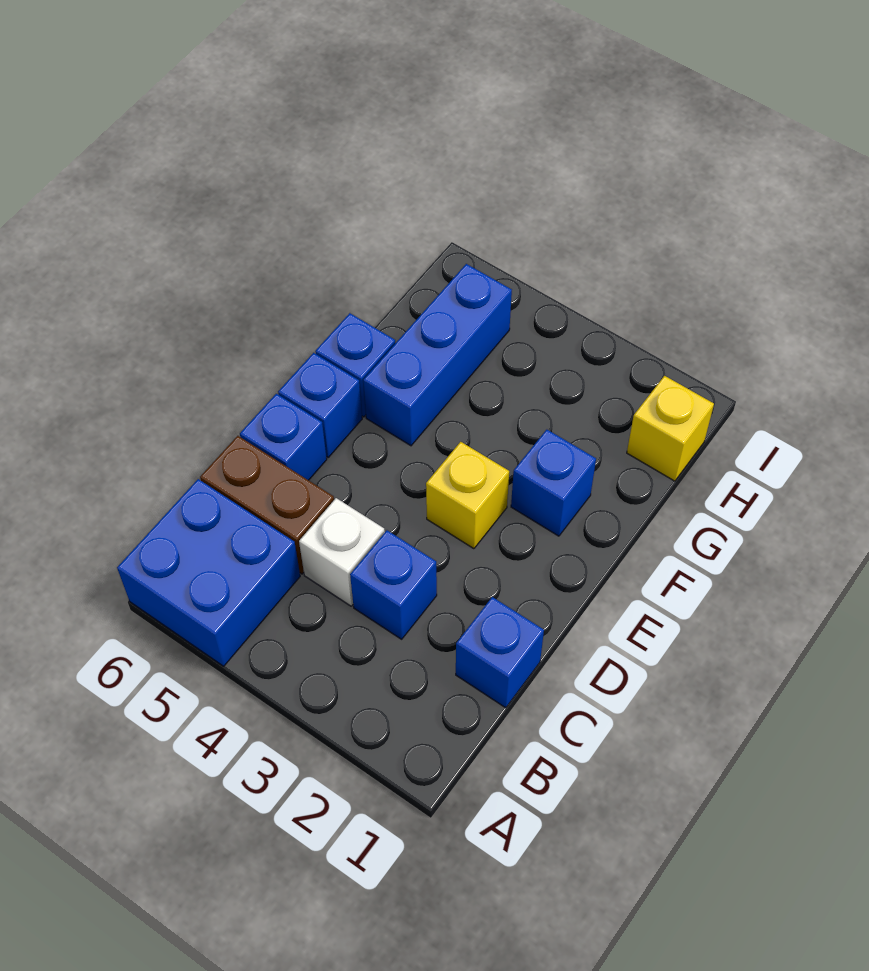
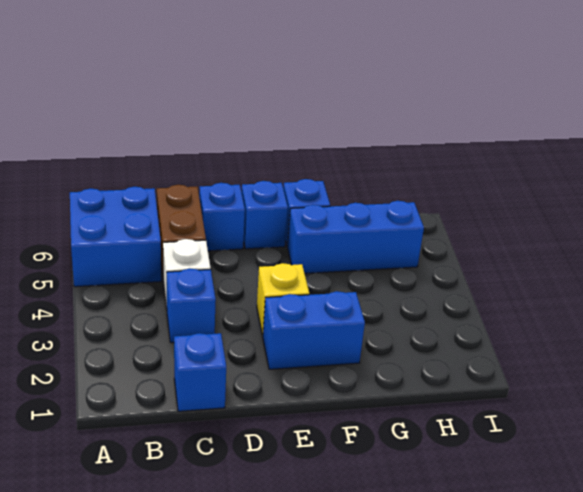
blue 1x1 brick [511,430,596,536] -> blue 1x2 brick [263,291,365,369]
yellow 1x1 brick [627,376,714,481] -> none

